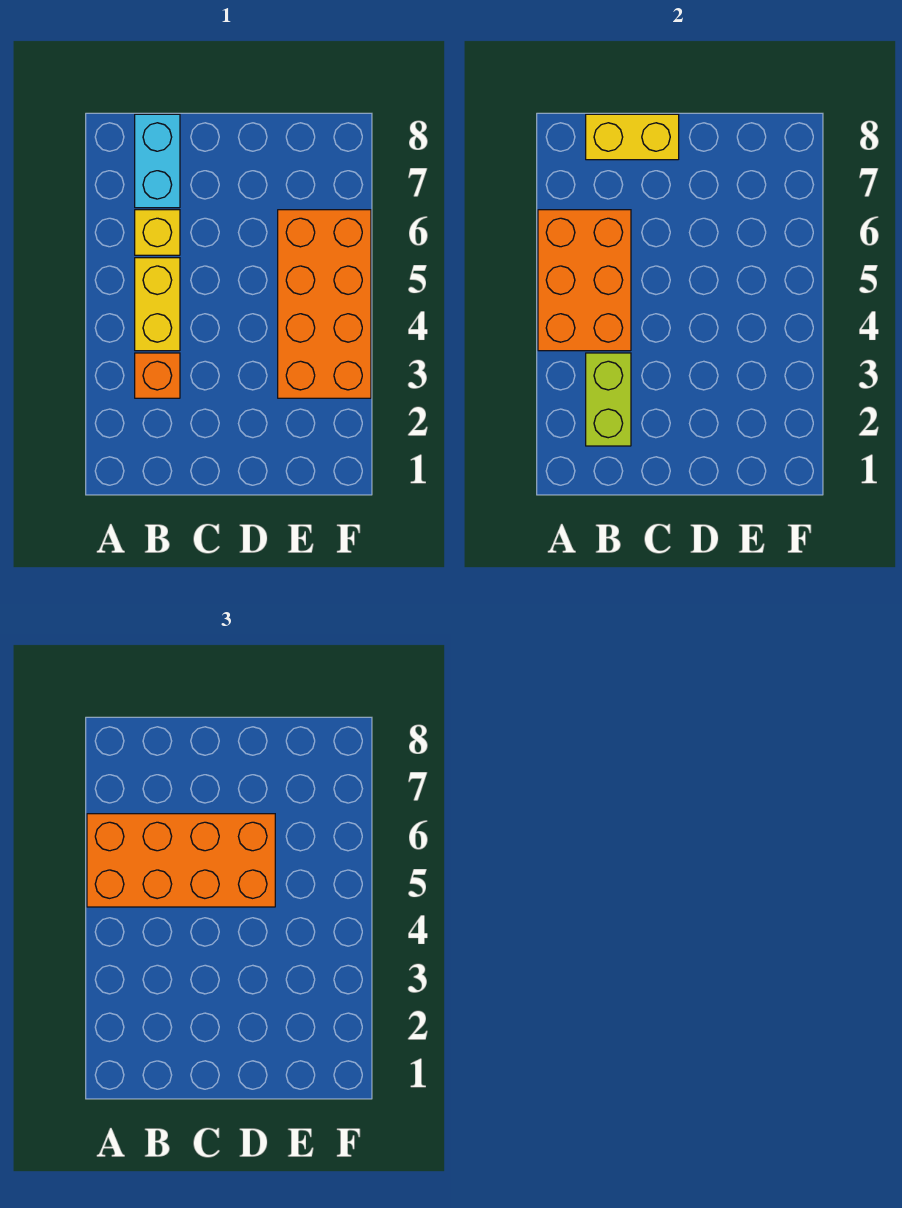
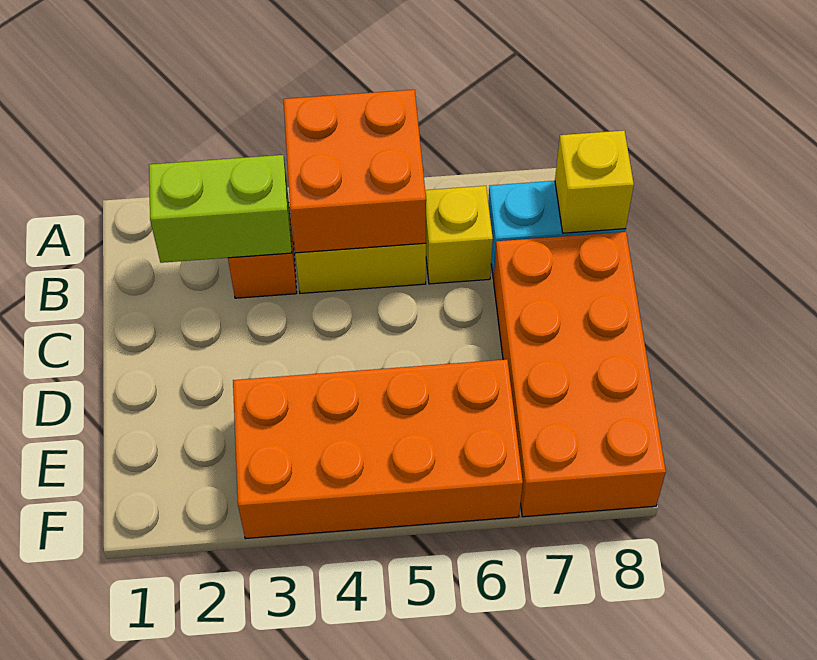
orange 2x3 brick [538,210,631,351] -> orange 2x2 brick [283,90,426,253]
orange 2x4 brick [87,814,275,907] -> orange 2x4 brick moved to [494,232,666,517]
yellow 1x2 brick [586,114,679,160] -> yellow 1x1 brick [555,130,634,233]

